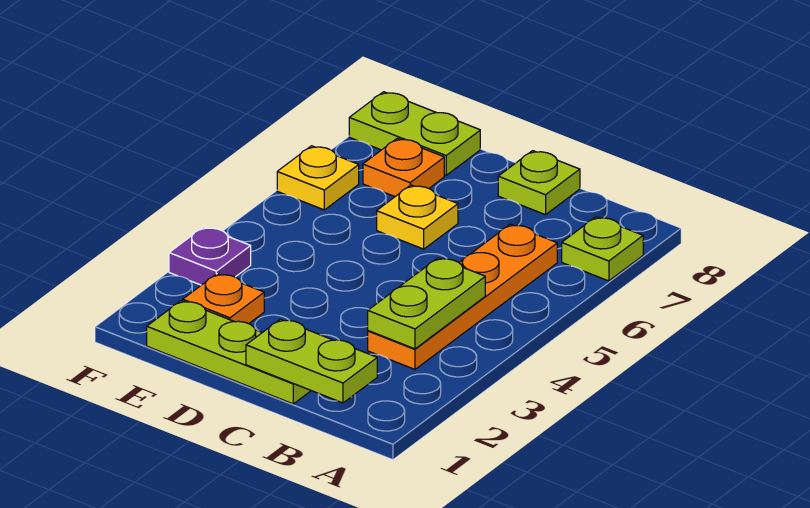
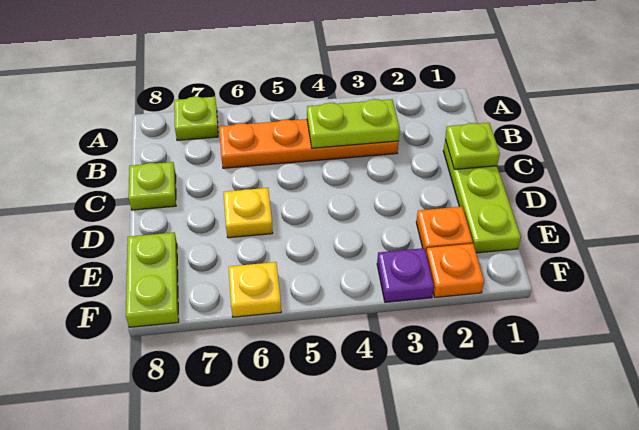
lime 1x2 plate [246,319,377,403] -> lime 1x1 plate [445,123,500,169]
orange 1x1 plate [363,138,444,196] -> orange 1x1 plate moved to [426,244,484,297]

